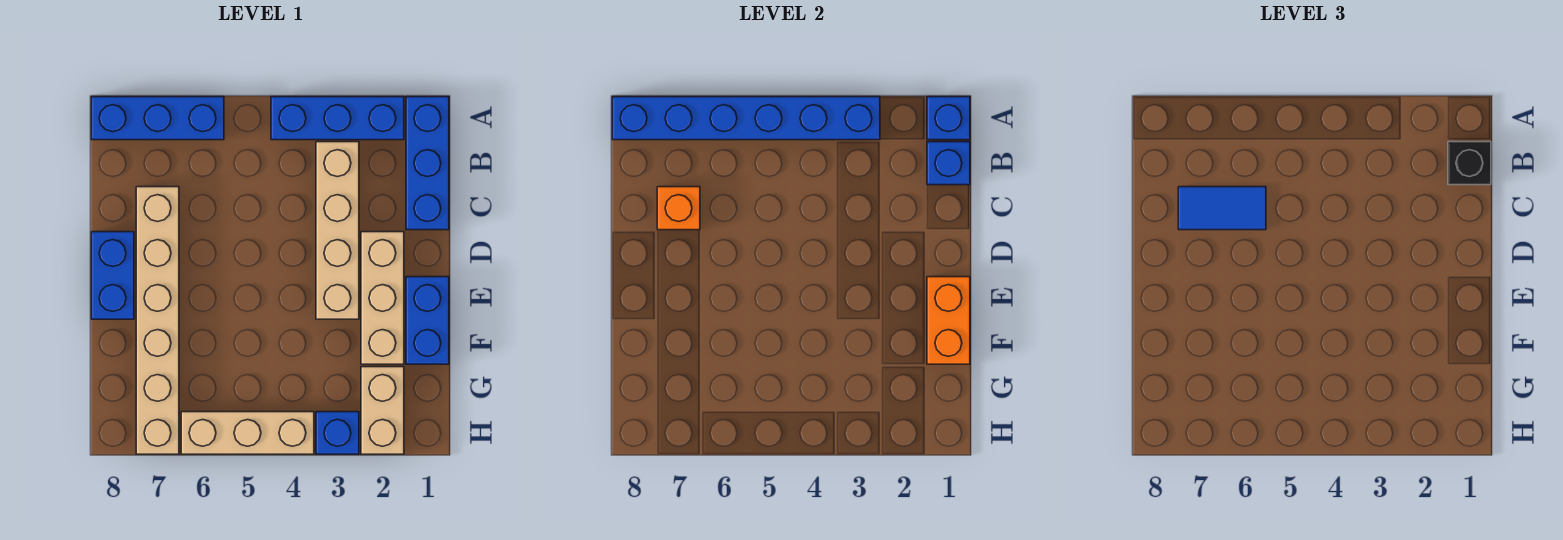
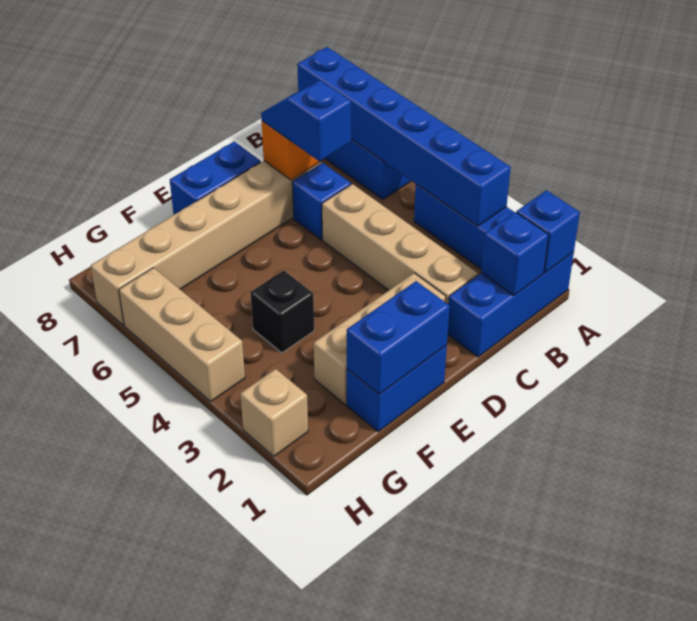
black 1x1 brick [1448,142,1491,185] -> black 1x1 brick moved to [251,270,314,353]
tan 1x4 brick [316,142,359,319] -> tan 1x4 brick turned to [322,184,478,304]
blue 1x2 tile [1178,187,1266,230] -> blue 1x2 slope [261,81,351,161]
orange 1x2 brick [927,277,970,364] -> blue 1x2 brick [347,281,450,394]
tan 1x2 brick [361,367,404,454] -> tan 1x1 brick [240,369,308,456]
blue 1x1 brick [316,412,359,454] -> blue 1x1 brick moved to [292,163,351,240]

